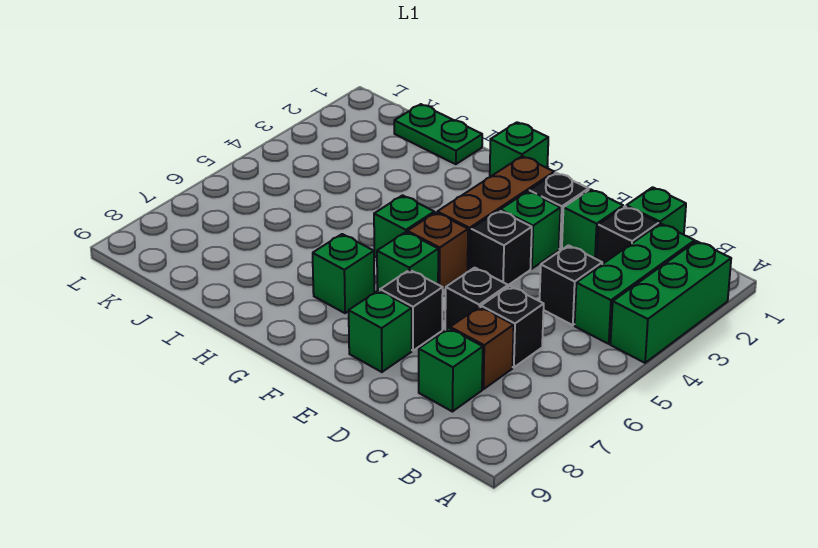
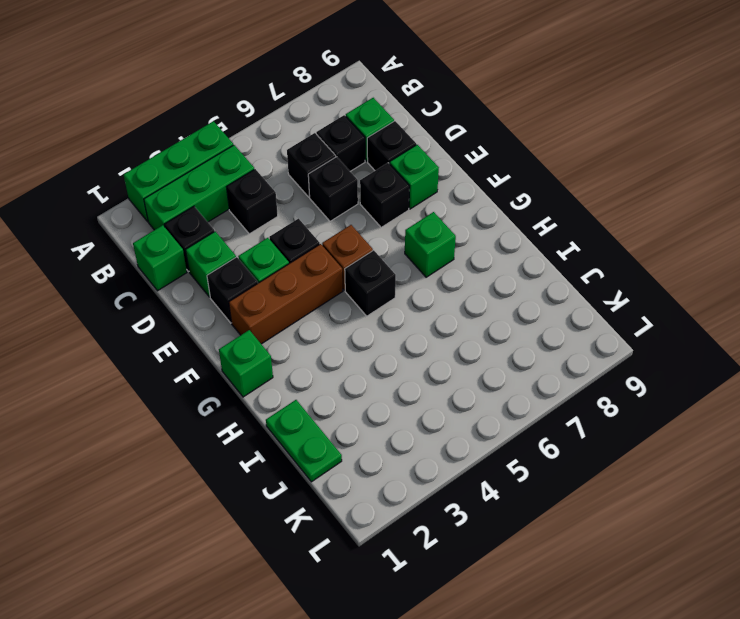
brown 1x1 brick [450,307,514,389] -> black 1x1 brick [316,115,365,171]
none -> black 1x1 brick [367,121,416,170]
green 1x1 brick [377,232,438,291] -> none
green 1x1 brick [374,195,434,258] -> black 1x1 brick [345,250,396,316]

